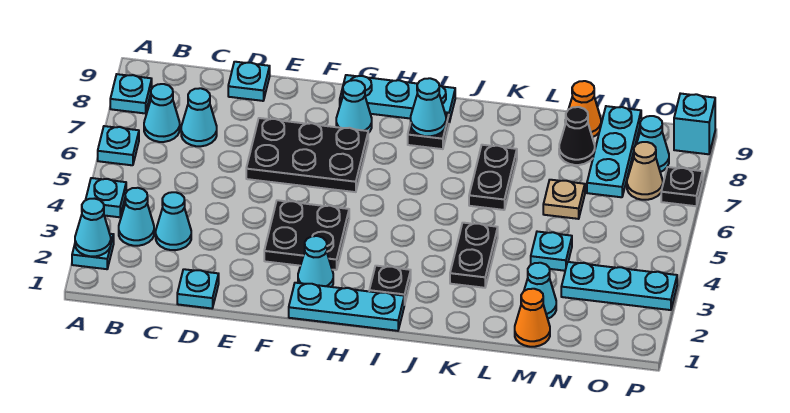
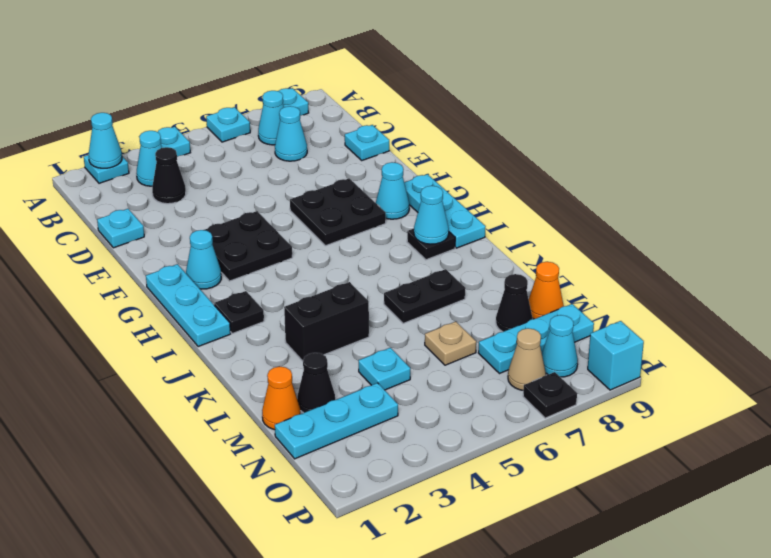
cyan 1x1 cone [156,192,191,250] -> black 1x1 cone [152,147,186,204]
black 2x3 plate [246,118,368,192] -> black 2x2 plate [290,178,386,246]
black 1x2 plate [450,223,498,288] -> black 1x2 brick [284,282,369,361]
cyan 1x1 cone [524,263,556,319] -> black 1x1 cone [297,353,335,413]
cyan 1x3 plate [561,262,677,310] -> cyan 1x3 plate turned to [275,383,398,459]

